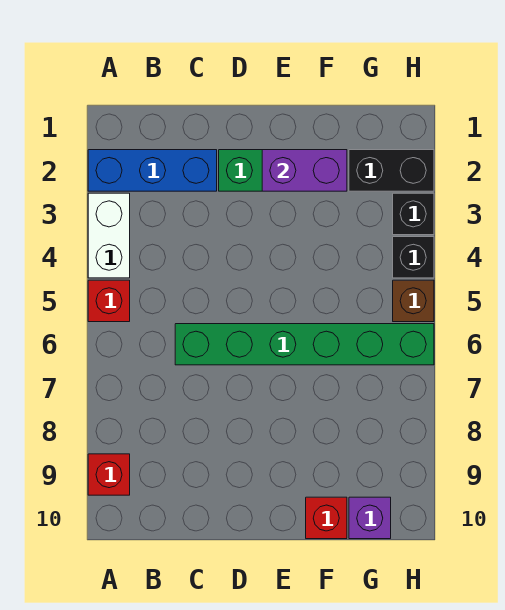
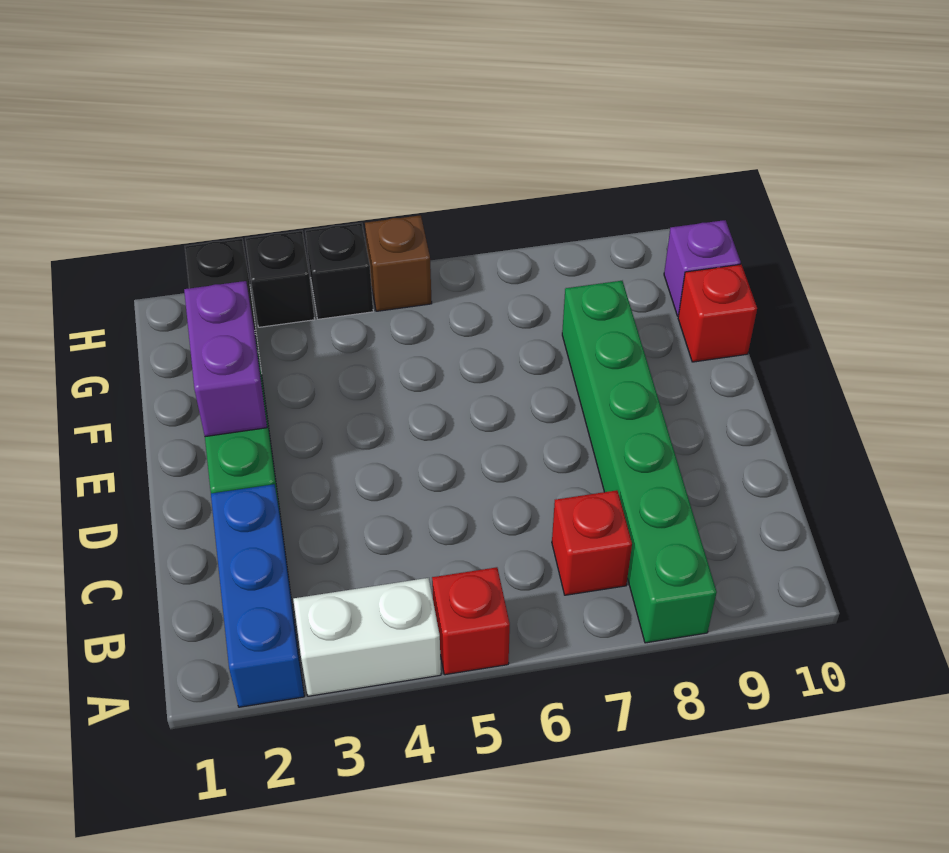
red 1x1 brick [88,454,130,495] -> red 1x1 brick moved to [552,490,632,595]
green 1x6 brick [175,324,434,365] -> green 1x6 brick moved to [562,281,717,643]

